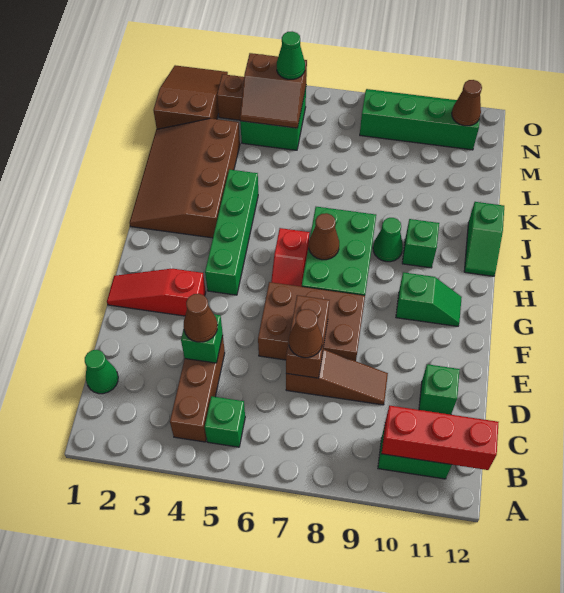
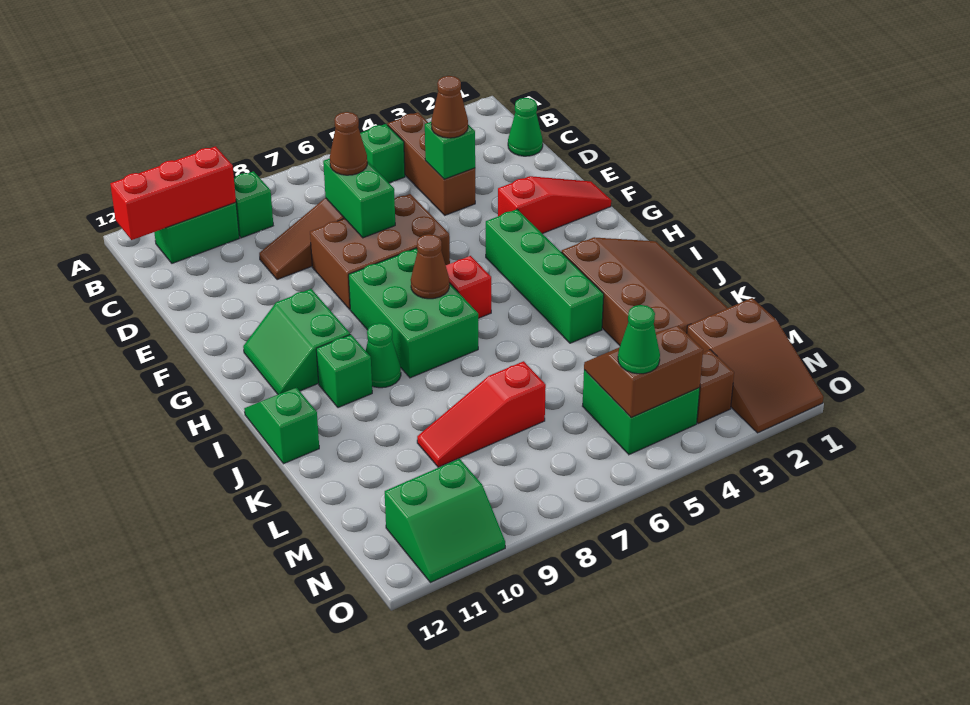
brown 1x2 brick [286,295,329,378] -> green 1x2 brick [323,158,395,238]
green 1x1 brick [419,364,460,415] -> green 1x1 brick moved to [234,171,273,238]
green 1x2 slope [396,272,462,326] -> green 2x2 slope [243,289,350,394]
none -> red 1x3 slope [417,361,546,467]
green 2x4 slope [360,89,480,150] -> green 2x2 slope [385,459,505,583]
brown 1x1 cone [452,80,482,126] -> none

